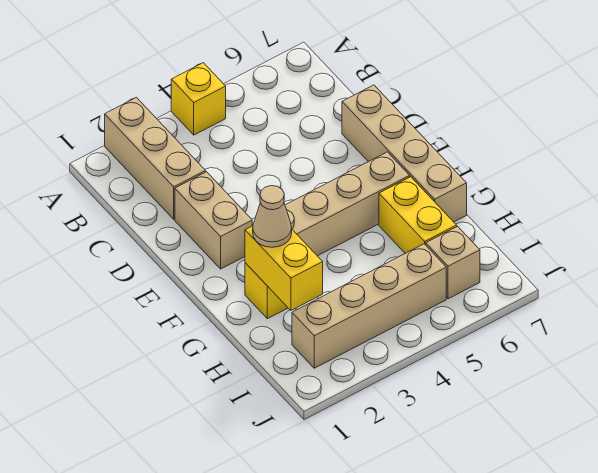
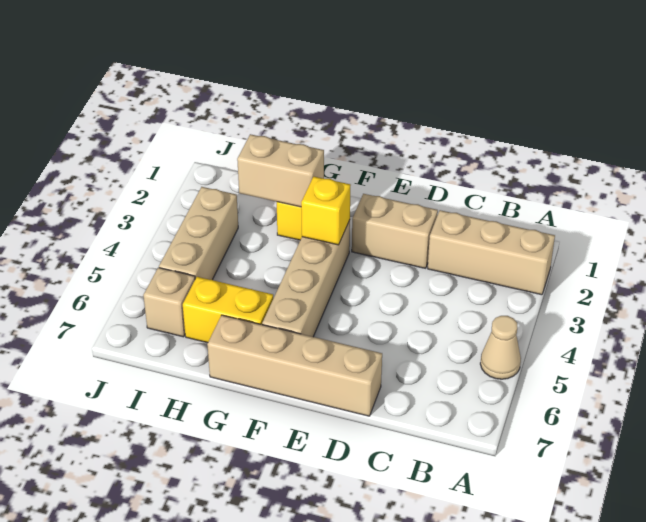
yellow 1x1 brick [171,63,226,135] -> yellow 1x1 brick moved to [301,177,351,245]
yellow 1x2 brick [245,226,323,310] -> tan 1x2 brick [237,134,324,207]
tan 1x1 cone [253,186,292,247] -> tan 1x1 cone moved to [480,316,521,379]
tan 1x4 brick [292,244,446,368] -> tan 1x3 brick [159,187,238,280]

